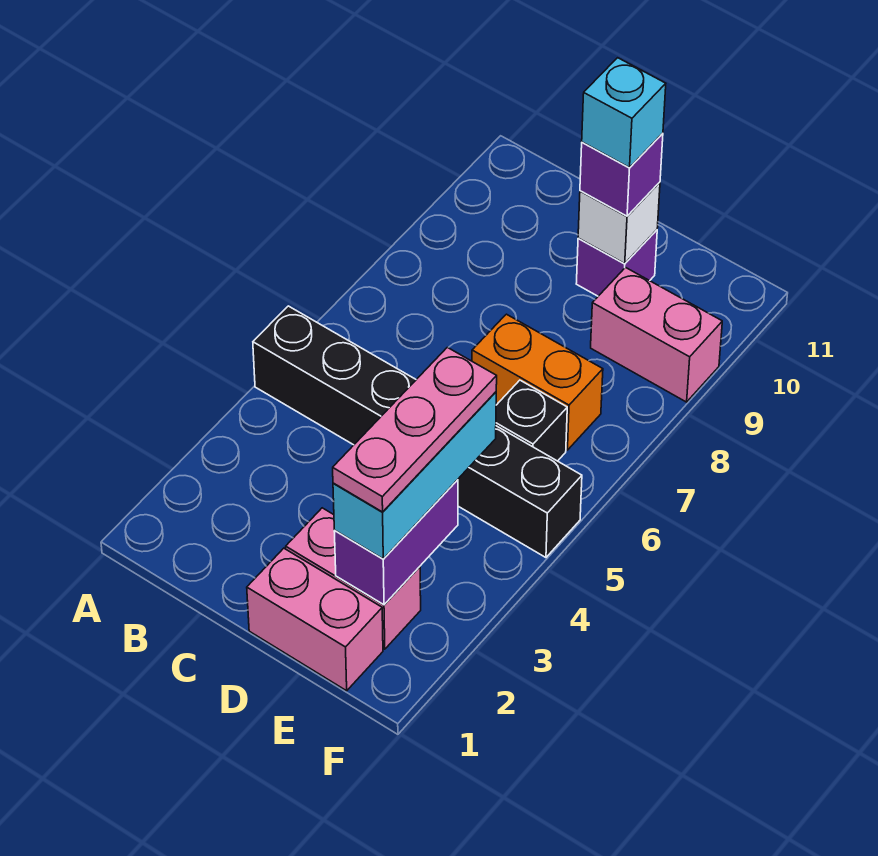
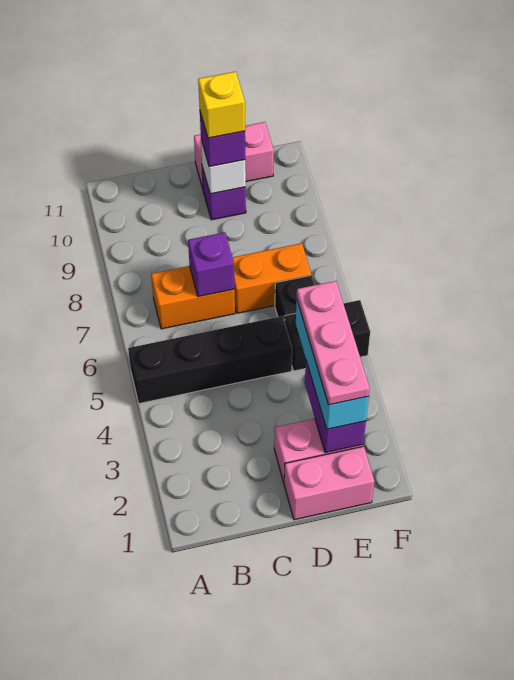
none -> orange 1x2 brick [151,266,235,329]
none -> purple 1x1 brick [188,232,235,296]
cyan 1x1 brick [582,58,666,168] -> yellow 1x1 brick [198,72,245,138]
pink 1x2 brick [591,268,722,402] -> pink 1x2 brick moved to [194,122,274,188]

